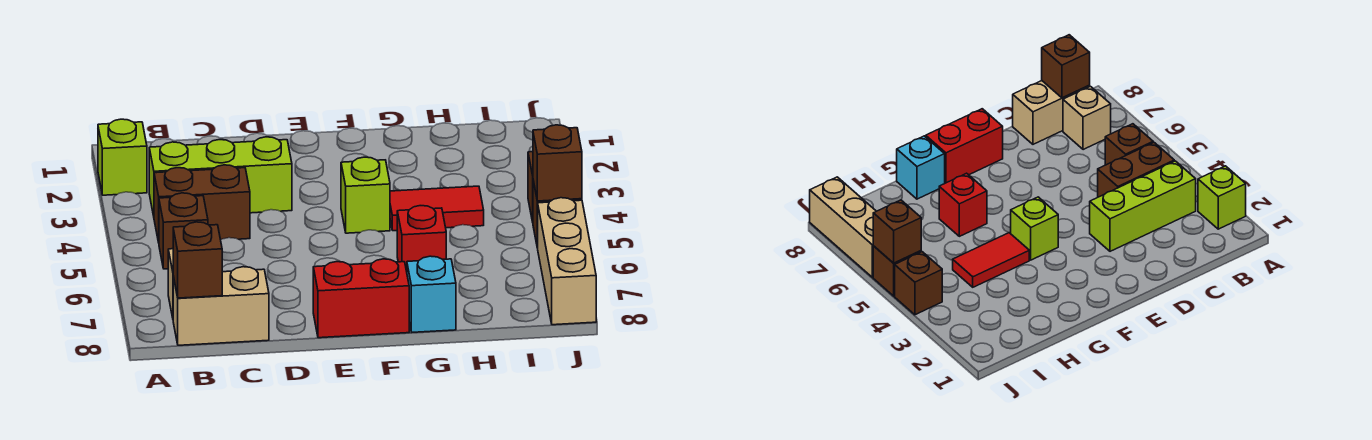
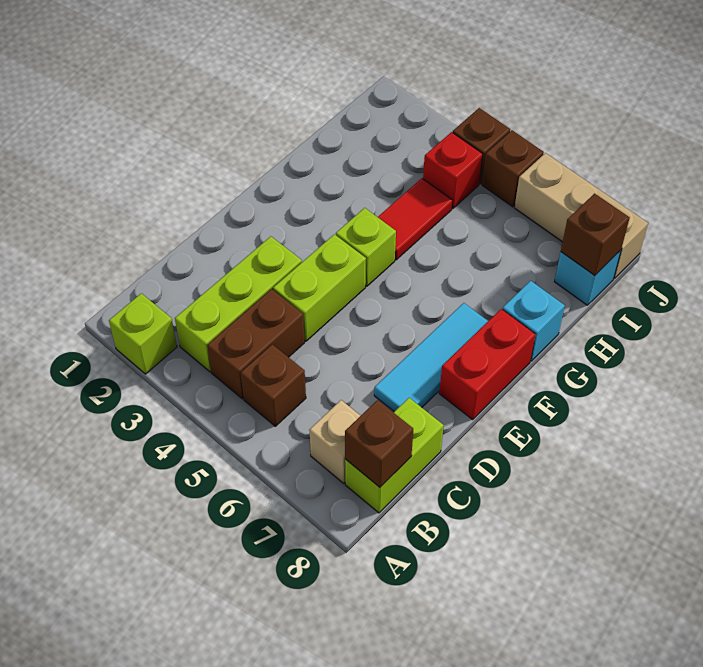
tan 1x2 brick [173,267,269,345] -> lime 1x2 brick [345,398,444,513]
none -> lime 1x2 brick [273,234,366,341]
none -> cyan 1x3 tile [374,303,488,412]
red 1x1 brick [397,206,446,271] -> red 1x1 brick moved to [423,132,483,209]
none -> cyan 1x1 brick [554,250,621,305]
brown 1x1 brick [533,125,582,201] -> brown 1x1 brick moved to [561,194,630,275]

